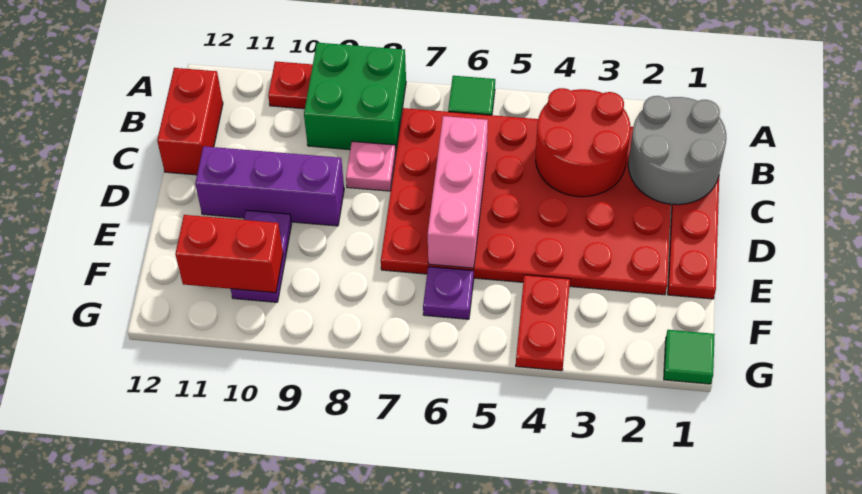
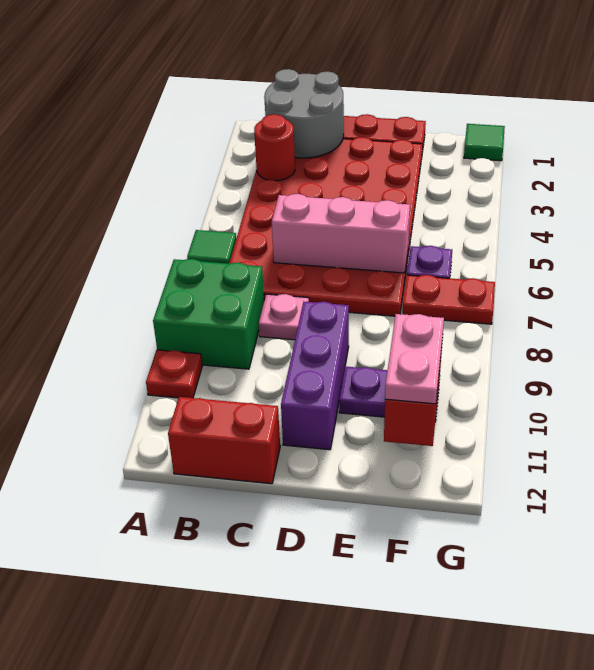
red 2x2 round brick [536,88,631,197] -> red 1x1 round brick [254,114,295,181]
red 1x2 plate [516,275,570,371] -> red 1x2 plate moved to [402,275,495,324]
none -> pink 1x2 plate [385,314,444,404]

